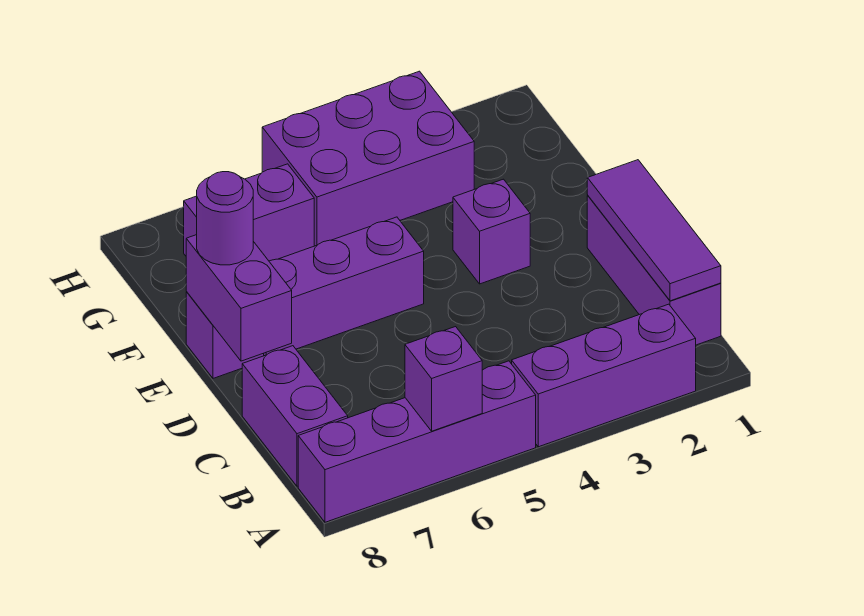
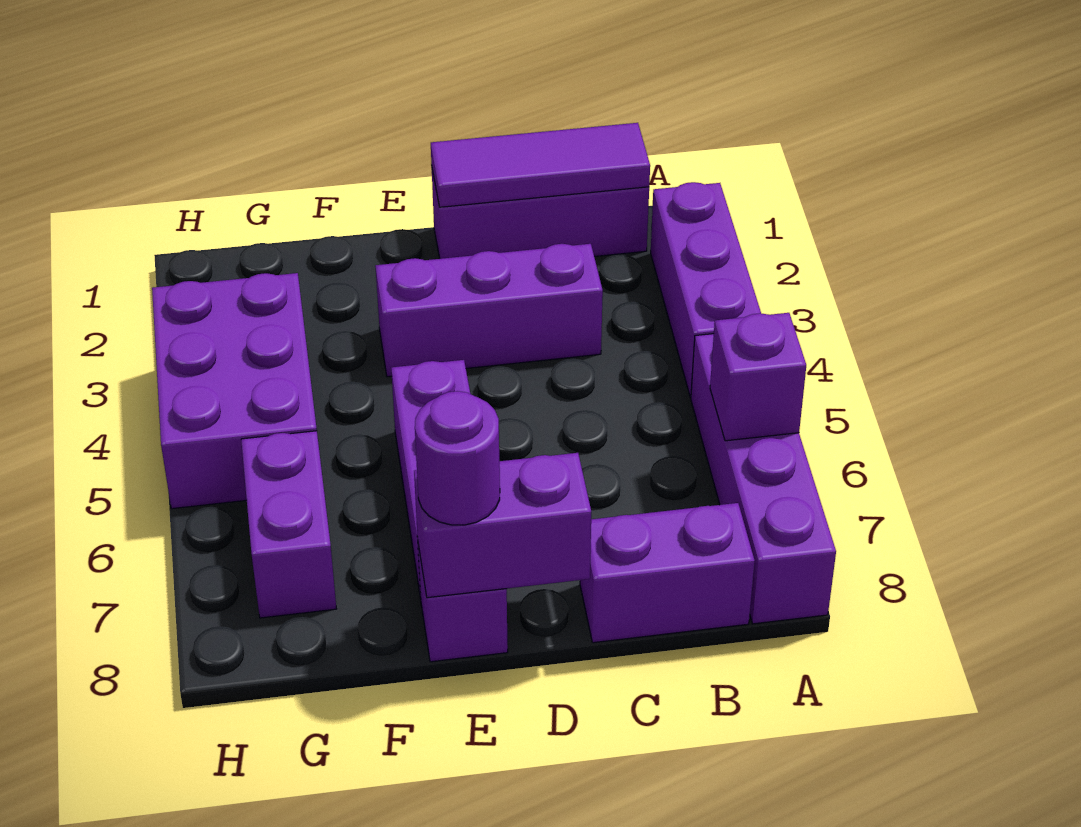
purple 1x1 brick [453,179,530,284] -> purple 1x3 brick [375,244,603,377]

